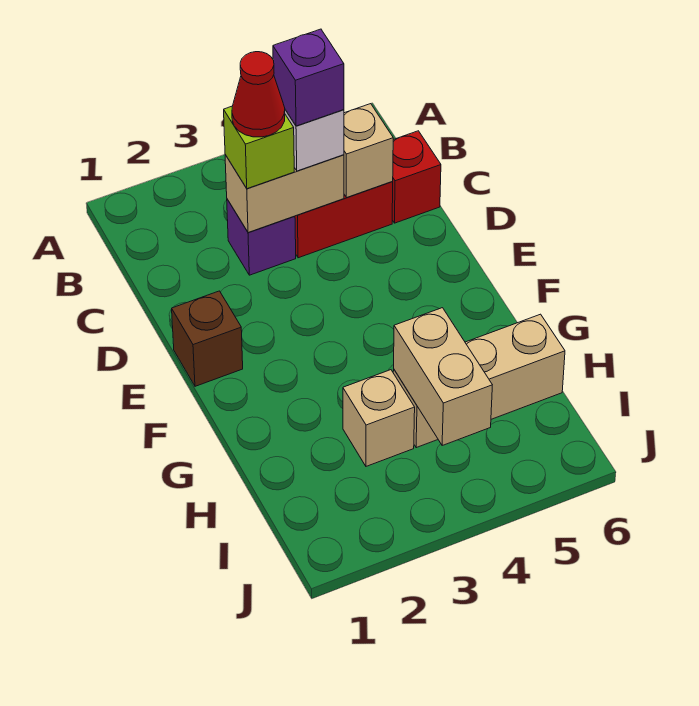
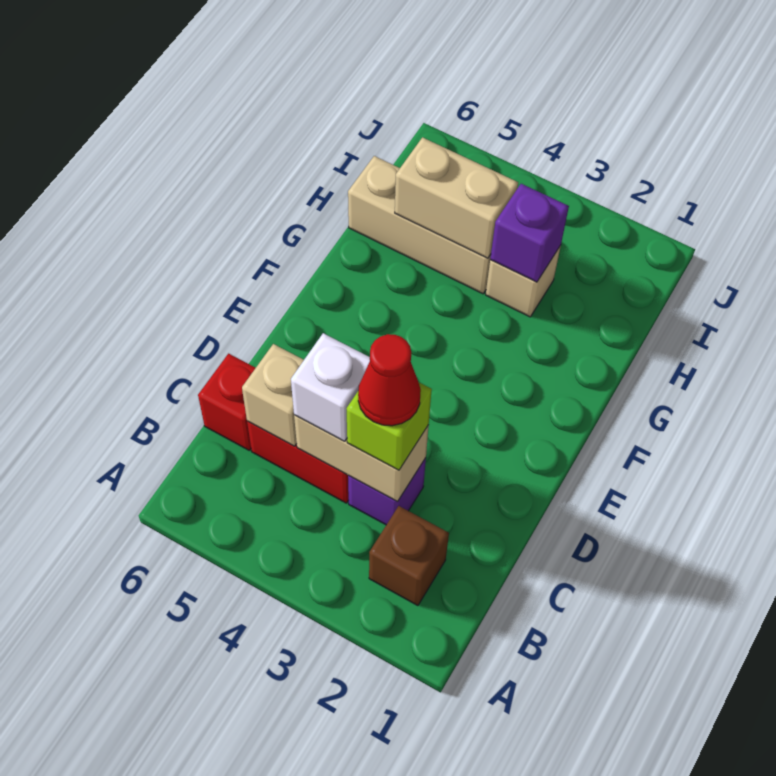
purple 1x1 brick [273,29,344,126] -> purple 1x1 brick moved to [490,184,569,282]
brown 1x1 brick [172,291,243,386] -> brown 1x1 brick moved to [369,506,449,606]
tan 1x2 brick [394,308,492,445] -> tan 1x2 brick turned to [395,137,518,258]

